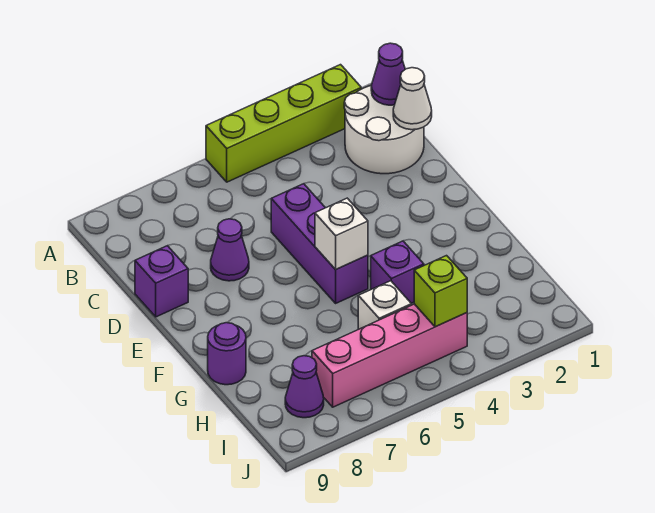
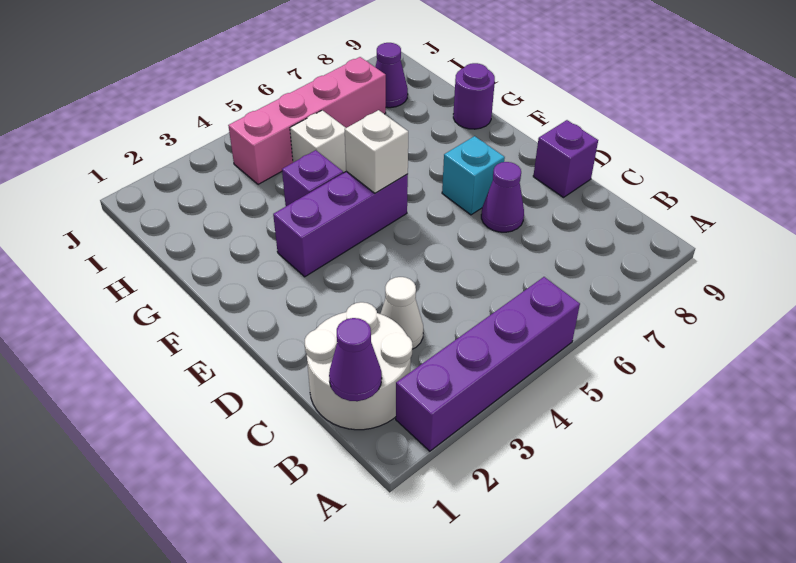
lime 1x4 brick [206,65,361,182] -> purple 1x4 brick [396,277,580,451]
white 1x1 cone [393,68,432,130] -> white 1x1 cone moved to [381,277,423,349]
purple 1x3 brick [271,184,368,303] -> purple 1x3 brick turned to [273,171,408,277]
none -> cyan 1x1 brick [442,136,505,215]
lime 1x1 brick [414,256,467,327] -> none

